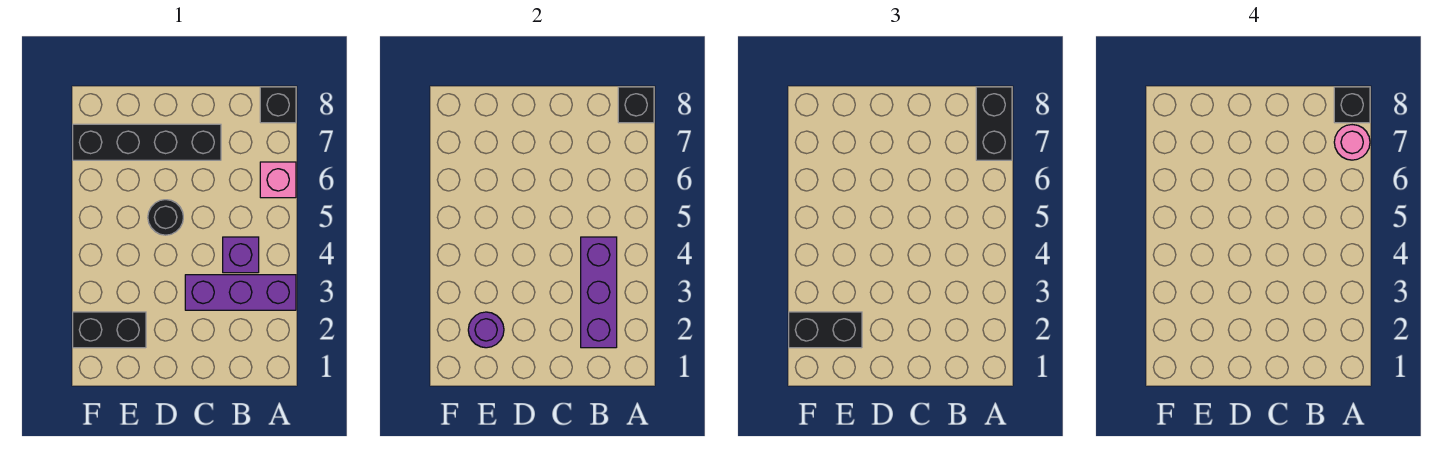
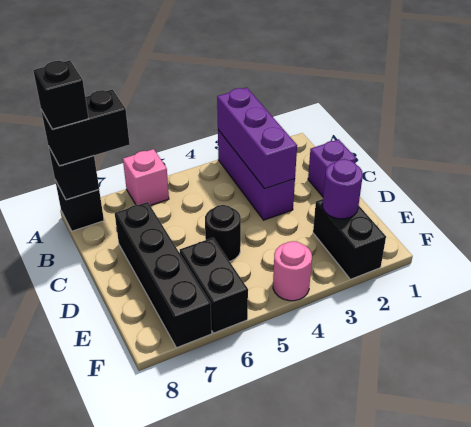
pink 1x1 round brick [1334,125,1370,160] -> pink 1x1 round brick moved to [273,241,312,301]
purple 1x3 brick [581,237,617,348] -> purple 1x3 brick turned to [217,88,297,189]
purple 1x1 brick [223,237,259,273] -> purple 1x1 brick moved to [308,139,356,197]
black 1x2 brick [789,312,862,348] -> black 1x2 brick moved to [180,238,248,333]

